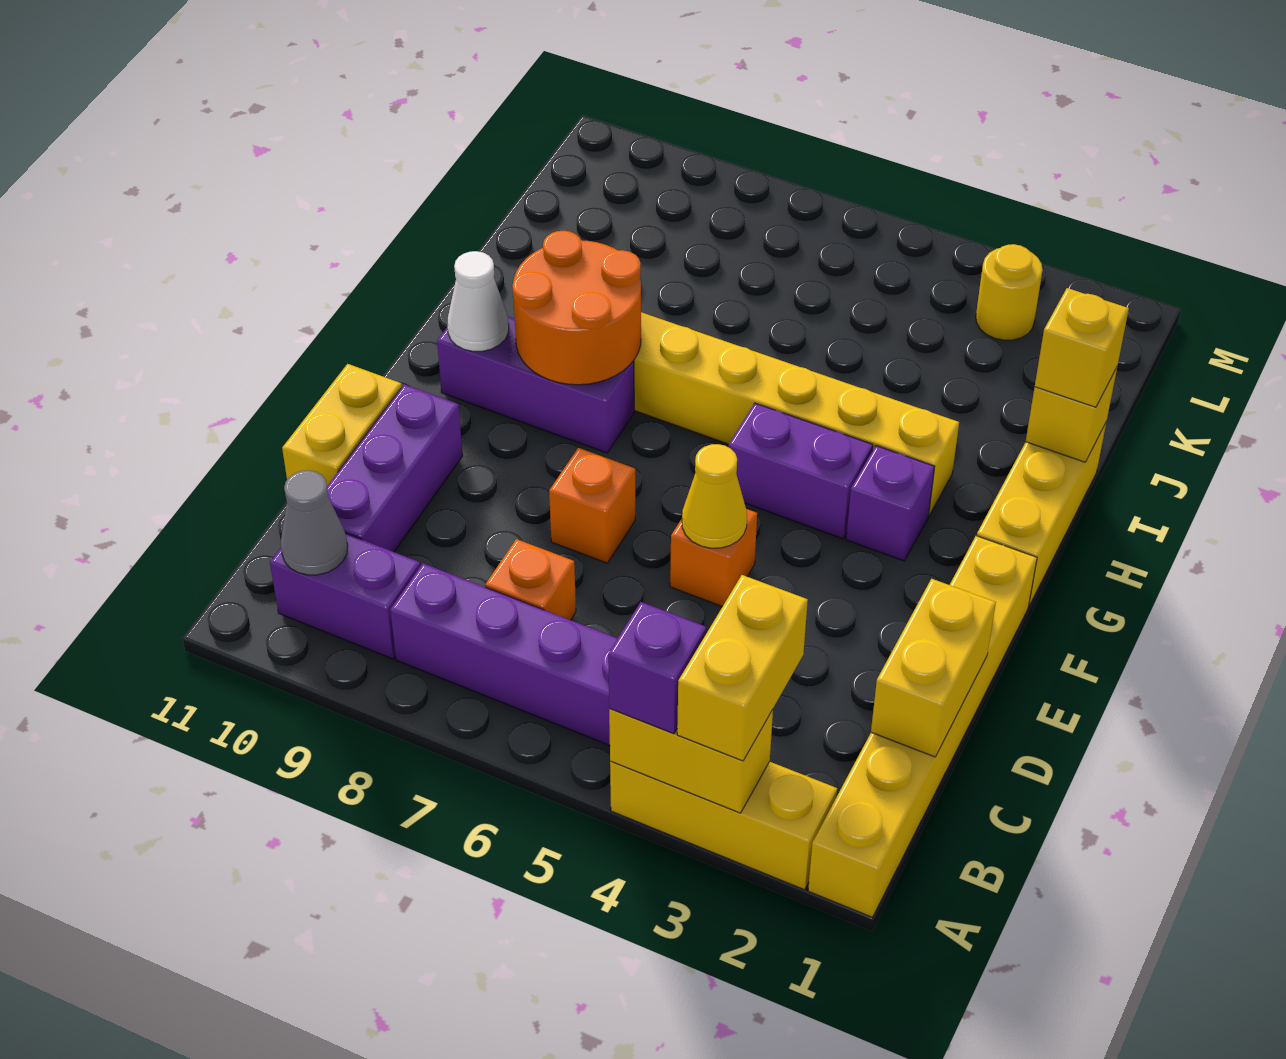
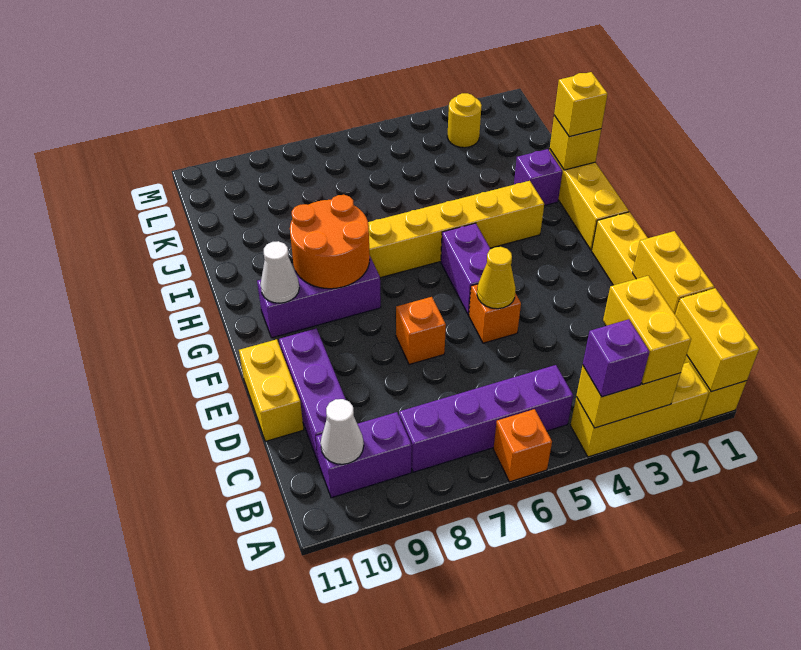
none -> yellow 1x2 brick [675,288,759,392]
grey 1x1 cone [281,470,348,575] -> white 1x1 cone [321,399,364,464]
orange 1x1 brick [485,539,576,620] -> orange 1x1 brick moved to [493,409,552,482]
purple 1x1 brick [846,446,935,561] -> purple 1x1 brick moved to [514,149,562,206]
purple 1x2 brick [728,403,873,539] -> purple 1x2 brick turned to [441,223,490,315]

